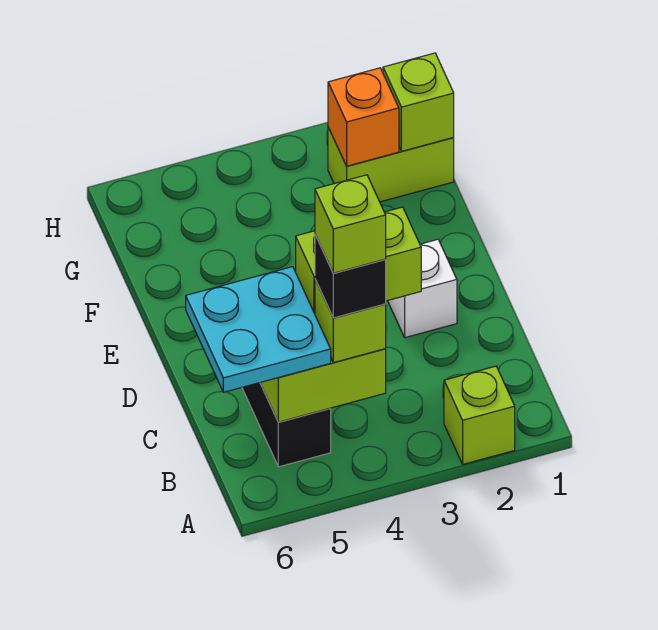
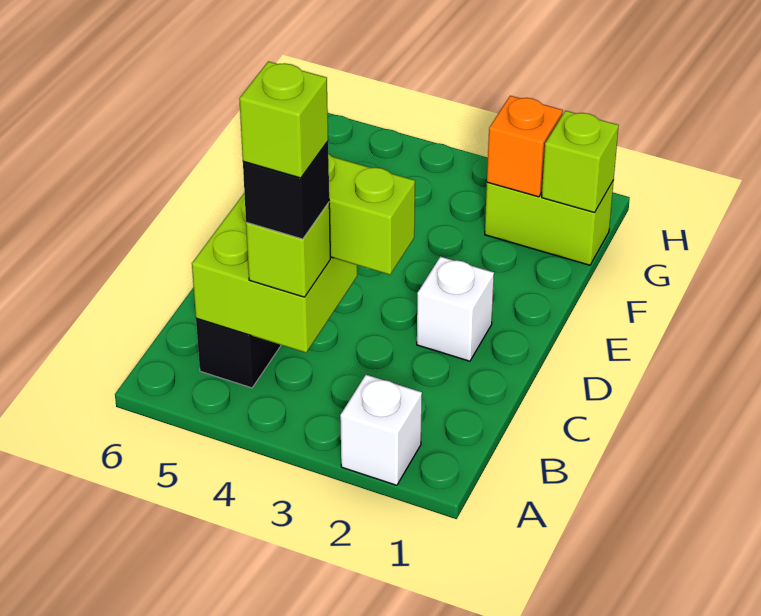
lime 1x1 brick [444,366,515,464] -> white 1x1 brick [340,375,422,485]
cyan 2x2 plate [186,267,331,392] -> none

